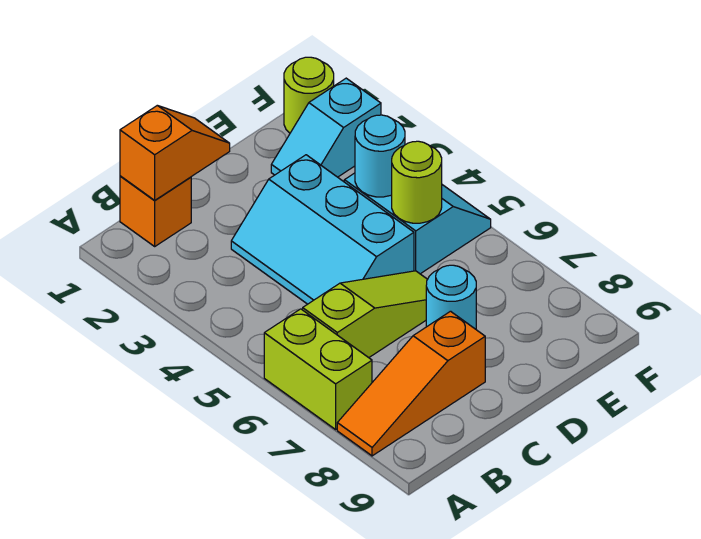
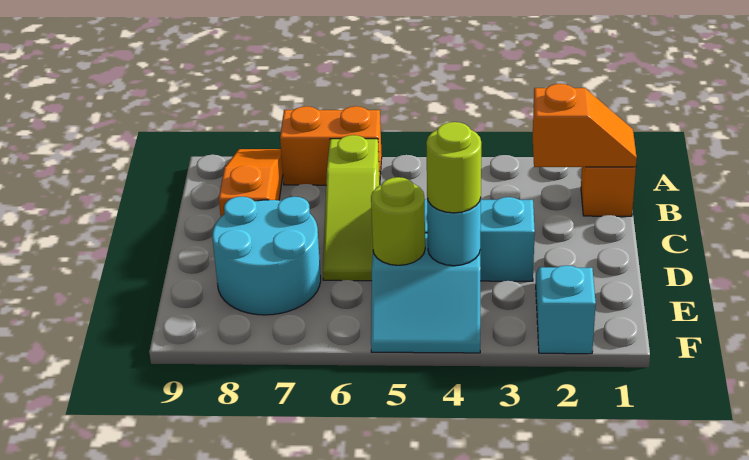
lime 1x2 brick [264,309,372,429] -> orange 1x2 brick [280,106,382,185]
orange 1x2 slope [120,105,230,200] -> orange 1x2 slope turned to [533,84,637,167]
cyan 1x1 round brick [426,265,476,329] -> cyan 2x2 round brick [212,197,321,315]
lime 1x1 round brick [284,57,334,133] -> lime 1x1 round brick moved to [426,122,481,213]

